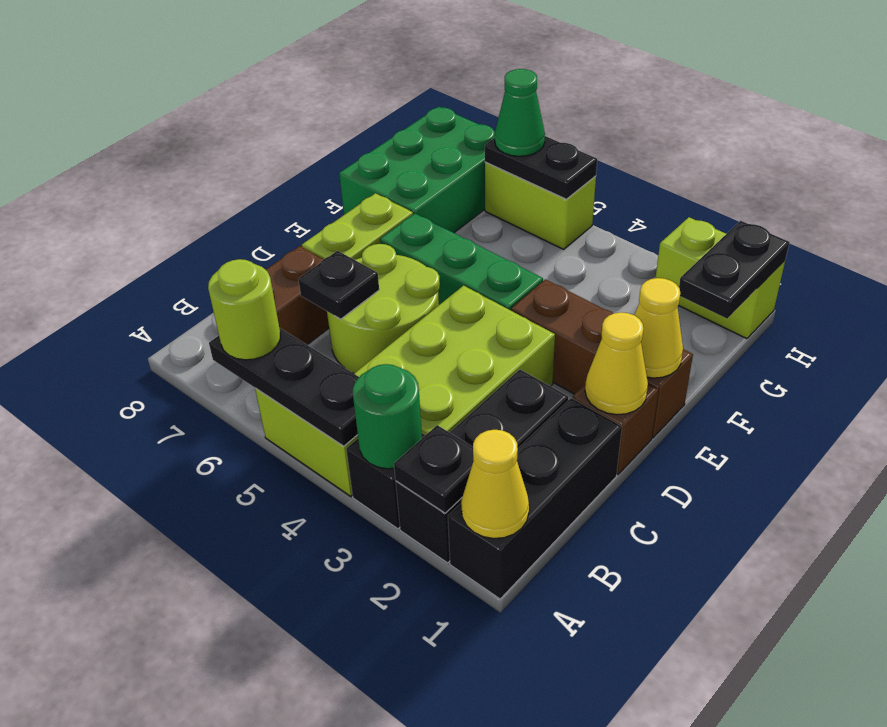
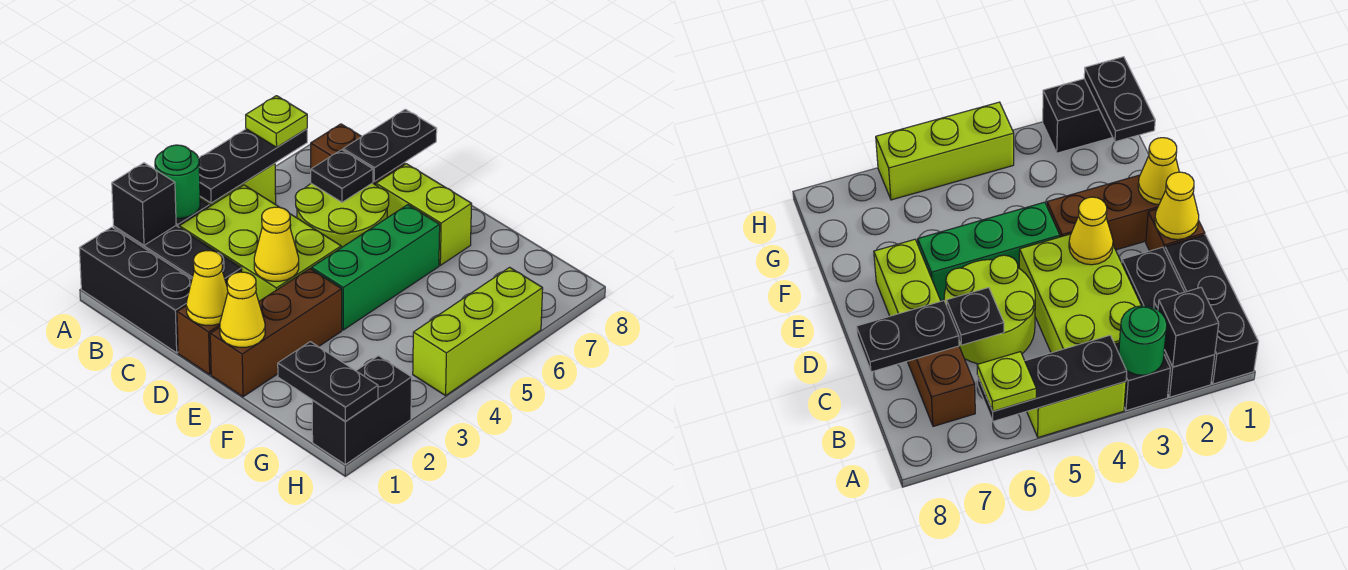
yellow 1x1 cone [461,430,529,539] -> yellow 1x1 cone moved to [254,207,299,281]
black 1x1 plate [394,425,473,513] -> black 1x1 brick [112,163,176,245]
lime 1x1 round brick [208,259,280,360] -> lime 1x1 plate [246,96,307,147]
green 2x3 brick [339,107,495,233] -> none
lime 1x2 brick [656,217,785,339] -> black 1x2 brick [312,356,412,465]
lime 1x2 brick [485,162,596,249] -> lime 1x3 brick [413,267,543,396]
black 1x2 plate [485,136,597,199] -> black 1x2 plate moved to [343,109,437,181]
green 1x1 cone [495,69,545,156] -> none

